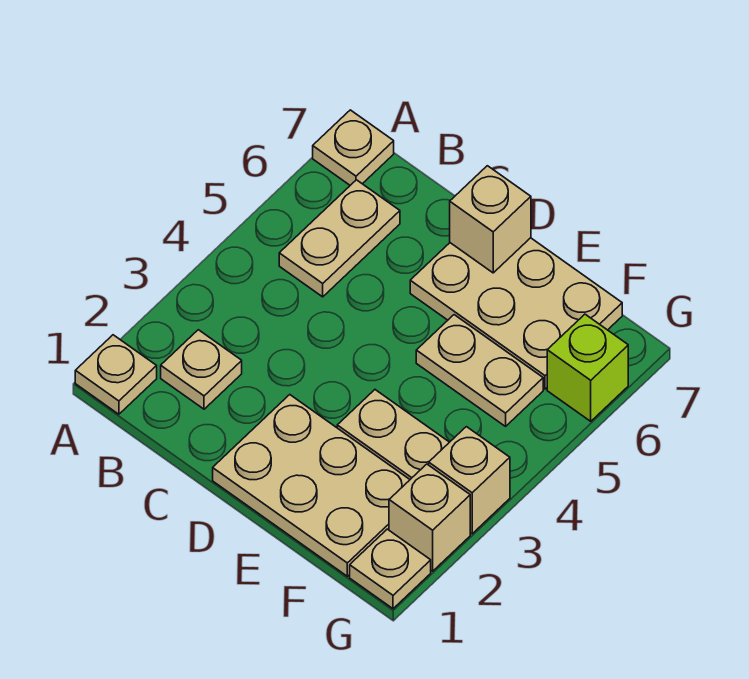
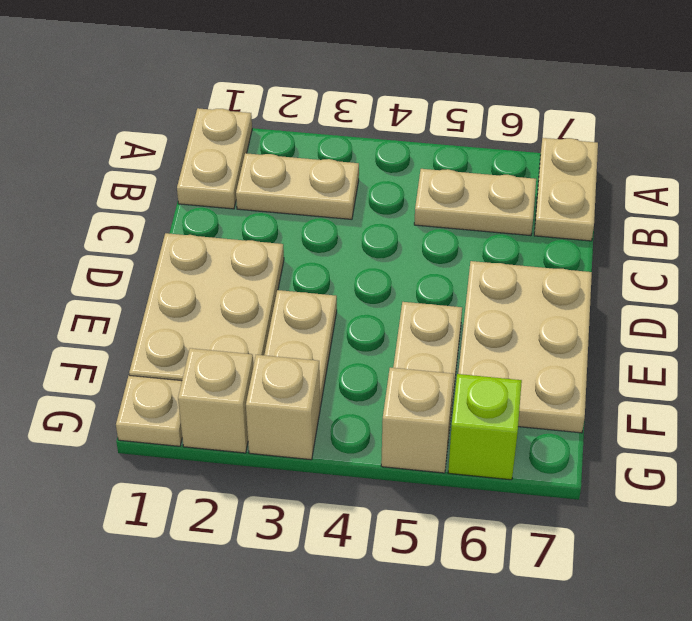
tan 1x1 plate [75,335,157,414] -> tan 1x2 plate [177,108,252,209]
tan 1x1 plate [313,110,394,185] -> tan 1x2 plate [534,138,598,241]
tan 1x1 plate [161,330,242,409] -> tan 1x2 plate [236,153,359,219]
tan 1x1 brick [450,166,531,273] -> tan 1x1 brick moved to [381,368,454,473]

